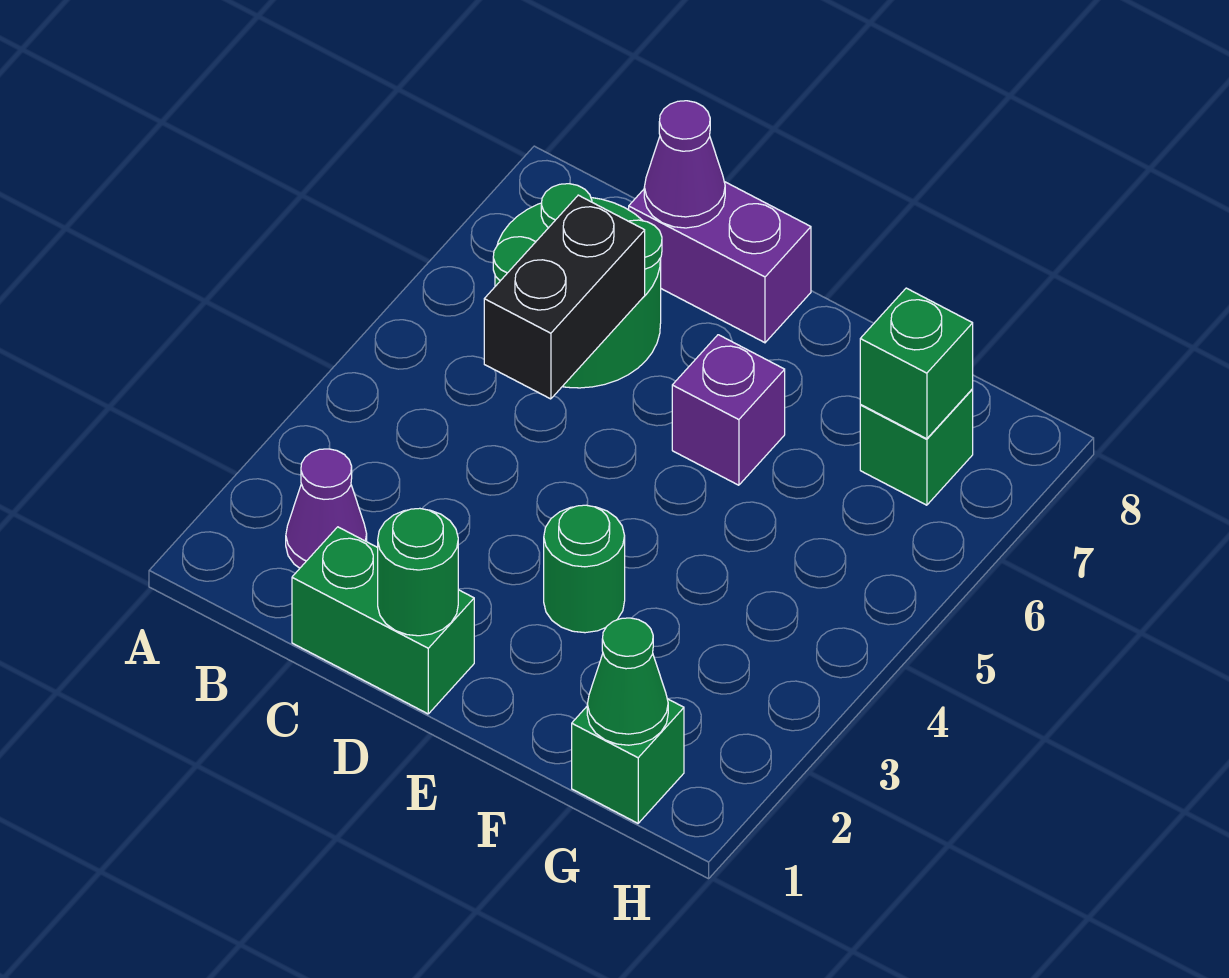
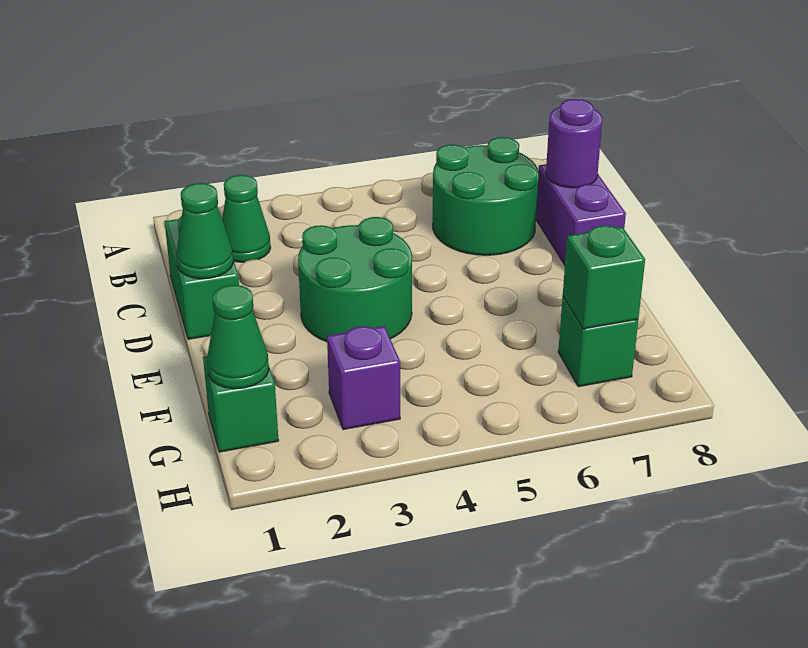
purple 1x1 cone [286,449,367,568] -> green 1x1 cone [222,175,271,262]
black 1x2 brick [484,195,645,399] -> none
purple 1x1 cone [644,101,725,228] -> purple 1x1 round brick [546,99,602,188]
green 1x1 round brick [378,508,458,636] -> green 1x1 cone [176,183,233,279]
green 1x1 round brick [544,505,625,633] -> green 2x2 round brick [298,217,412,342]
purple 1x1 brick [672,335,785,485] -> purple 1x1 brick moved to [327,326,400,430]

